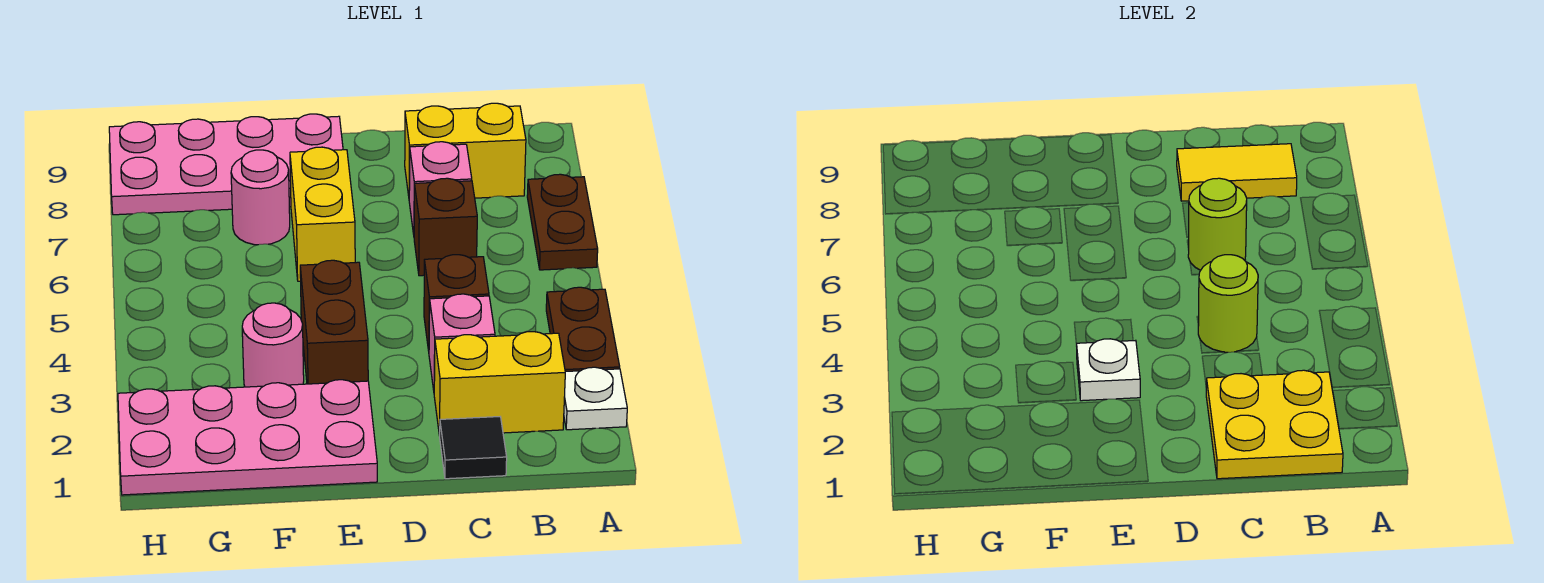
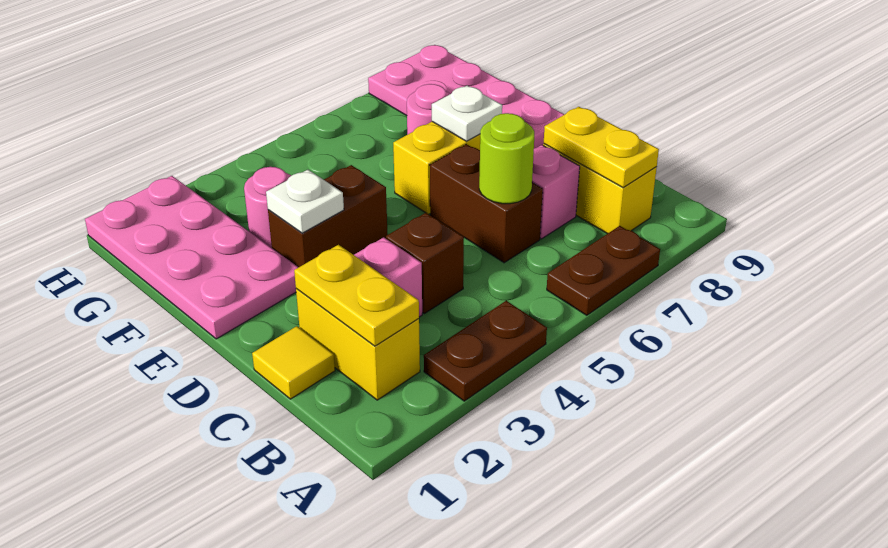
white 1x1 plate [564,367,627,430] -> white 1x1 plate moved to [432,86,502,141]
yellow 2x2 plate [1206,370,1343,479] -> yellow 1x2 plate [294,245,419,346]
yellow 1x2 tile [1177,144,1297,201] -> yellow 1x2 plate [544,107,659,188]
black 1x1 tile [440,417,507,479] -> yellow 1x1 tile [252,326,335,399]
lime 1x1 round brick [1198,255,1258,352] -> none
brown 1x1 brick [414,178,477,276] -> brown 1x2 brick [430,144,543,263]

